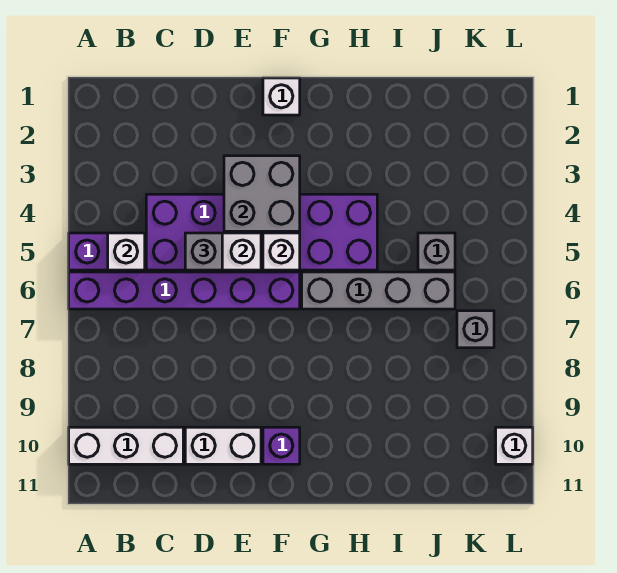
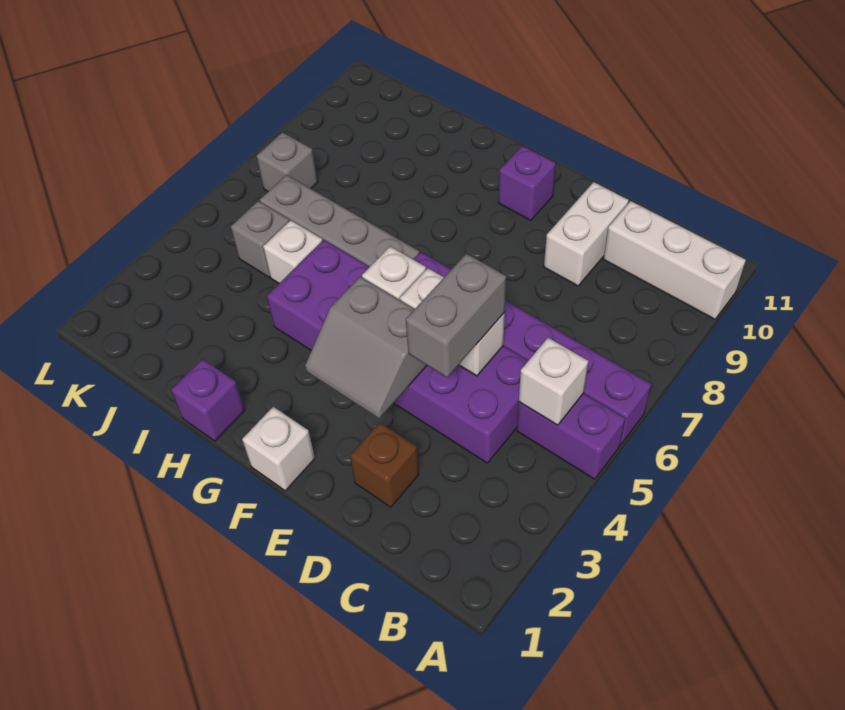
none -> brown 1x1 brick [350,422,419,507]
grey 1x1 brick [185,233,222,270] -> grey 1x2 brick [406,254,506,377]
white 1x2 brick [185,427,261,464] -> white 1x2 brick turned to [544,182,629,286]
grey 2x2 brick [224,156,300,231] -> grey 2x2 slope [305,277,427,419]
none -> purple 1x1 brick [171,359,245,441]
white 1x1 brick [496,427,533,464] -> white 1x1 brick moved to [263,220,323,283]

